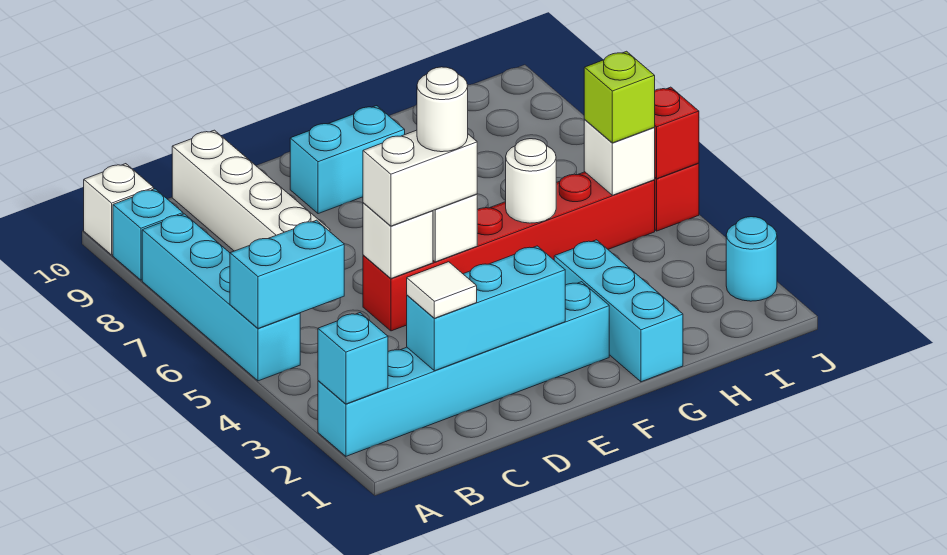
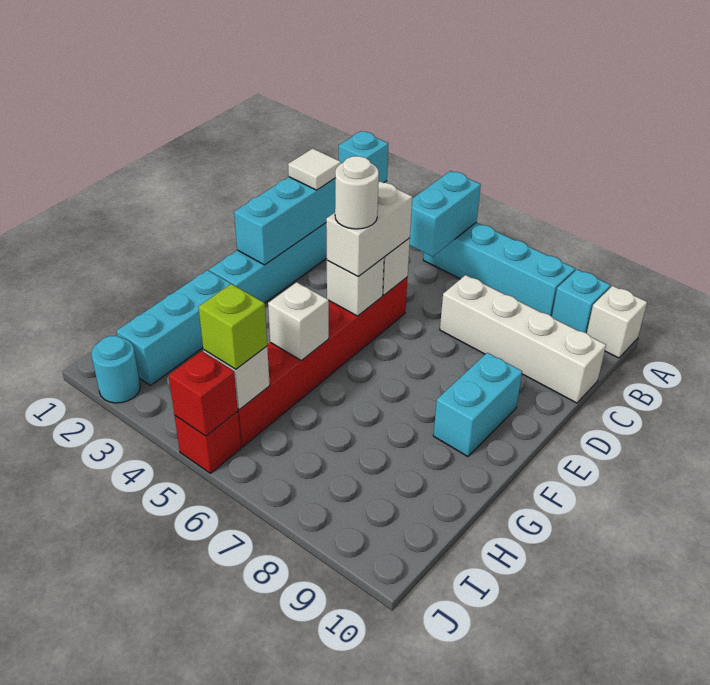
cyan 1x3 brick [554,240,683,382] -> cyan 1x3 brick turned to [117,270,231,385]
white 1x1 round brick [506,139,556,223] -> white 1x1 brick [268,282,329,361]

